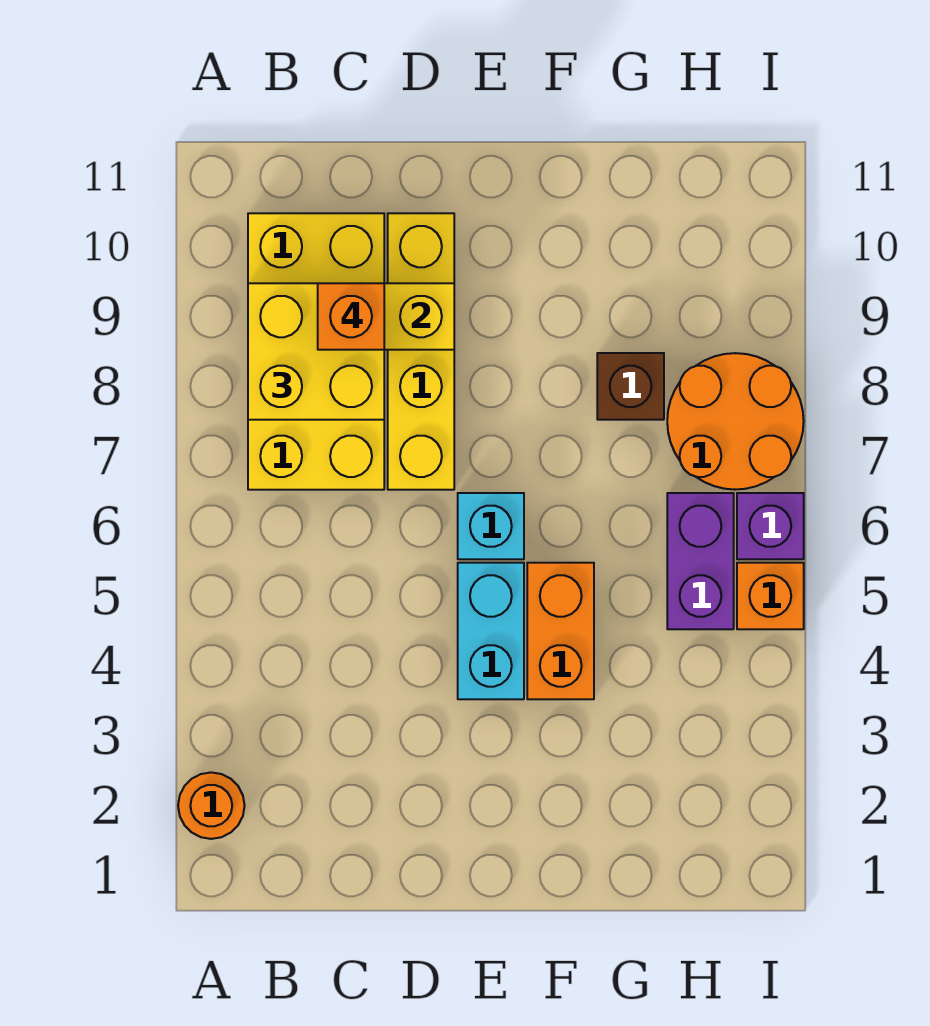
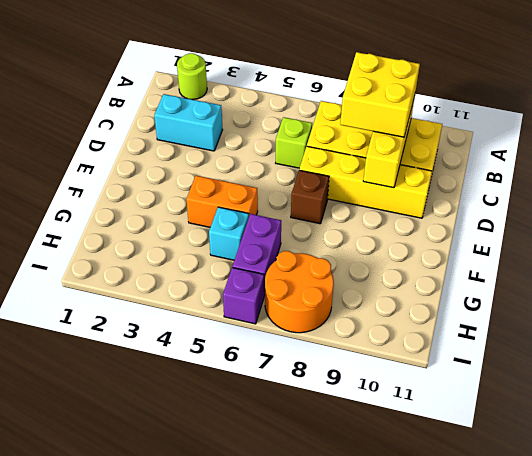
orange 1x1 round brick [178,772,245,839] -> lime 1x1 round brick [177,53,207,100]
none -> lime 1x1 brick [276,117,312,168]
orange 1x1 brick [318,283,384,350] -> none
cyan 1x2 brick [458,563,524,699] -> cyan 1x2 brick moved to [154,94,223,151]
cyan 1x1 brick [458,493,524,559] -> cyan 1x1 brick moved to [209,207,249,260]
brown 1x1 brick [597,353,664,420] -> brown 1x1 brick moved to [291,170,329,224]
purple 1x2 brick [667,493,734,629] -> purple 1x2 brick turned to [232,214,281,296]
orange 1x1 brick [737,563,804,629] -> none

